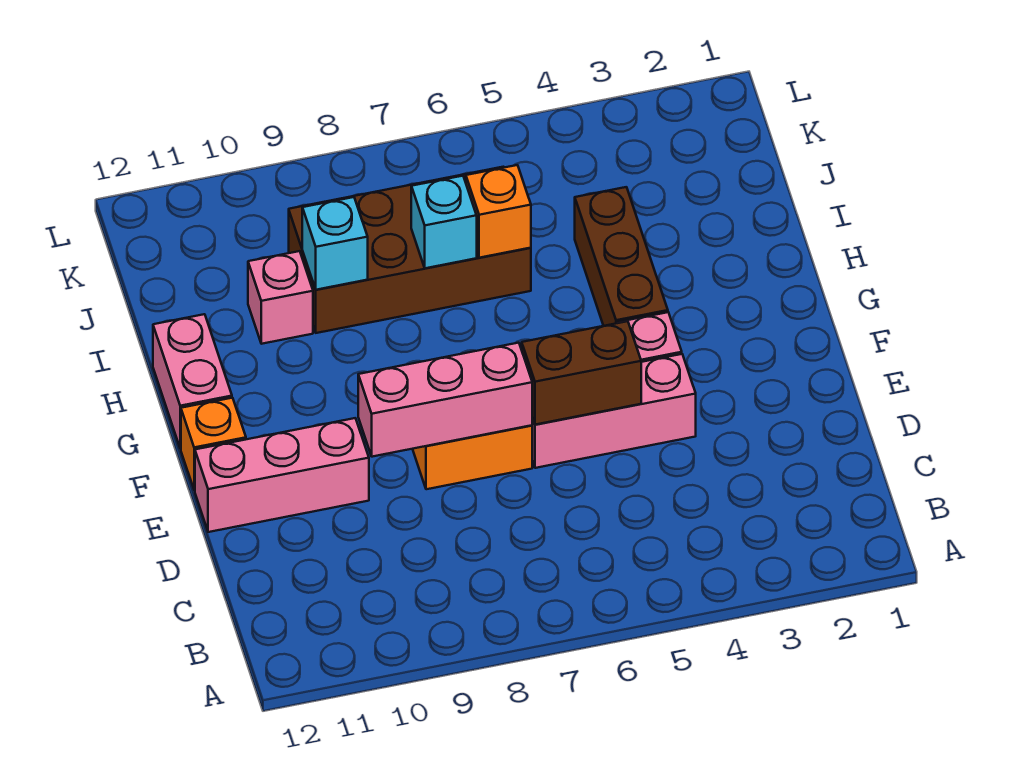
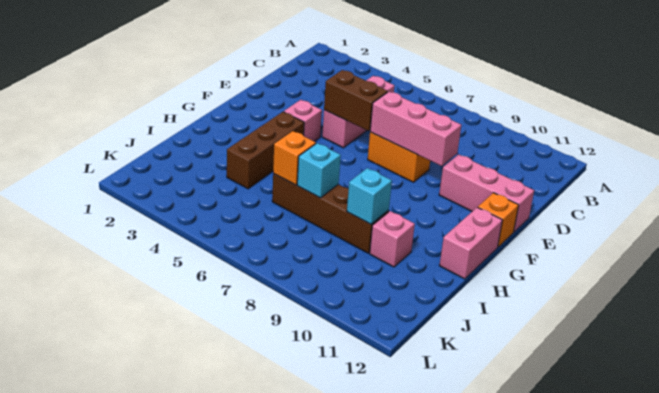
pink 1x3 brick [532,354,696,468] -> pink 1x3 brick turned to [322,76,394,148]
brown 2x4 brick [289,167,531,333] -> brown 1x4 brick [272,174,389,253]

